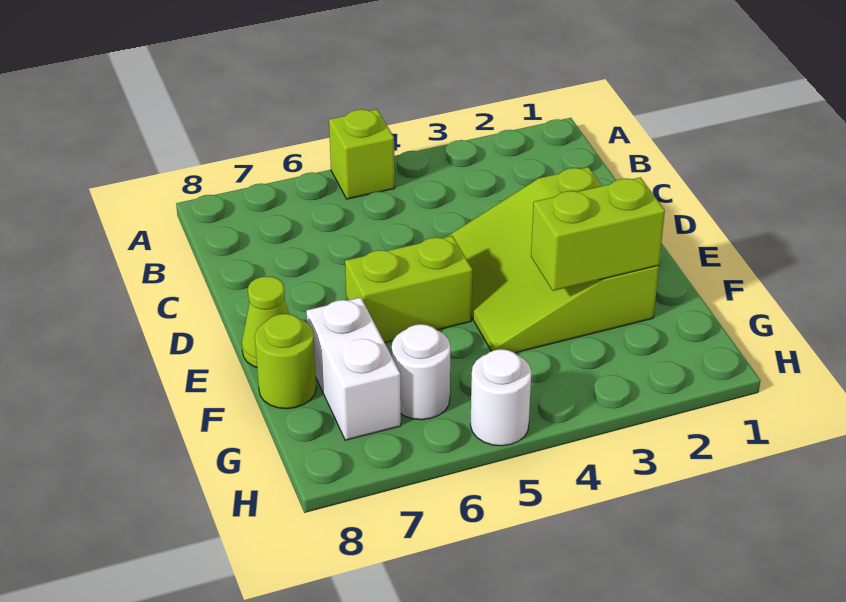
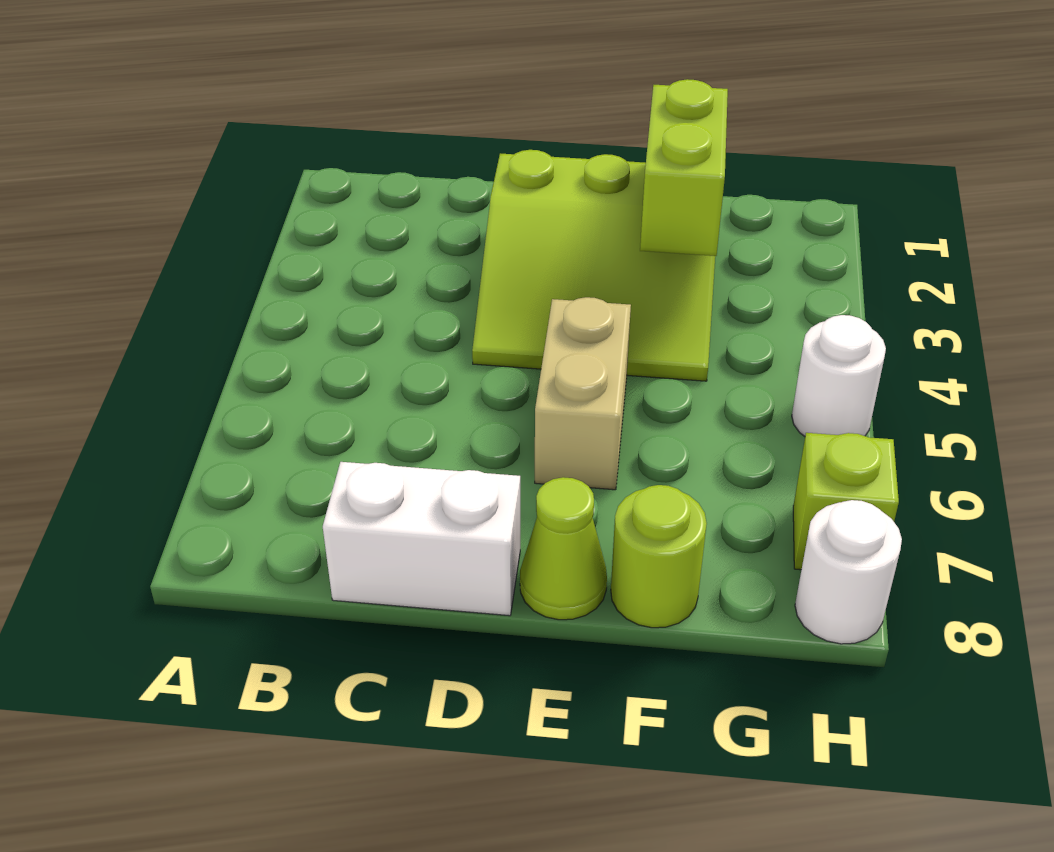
lime 1x1 brick [329,109,395,199] -> lime 1x1 brick moved to [793,433,899,570]
lime 1x2 brick [345,236,472,343] -> tan 1x2 brick [535,297,631,490]
white 1x2 brick [306,297,401,440] -> white 1x2 brick moved to [323,462,520,616]
white 1x1 round brick [392,324,450,420] -> white 1x1 round brick moved to [795,500,902,644]

